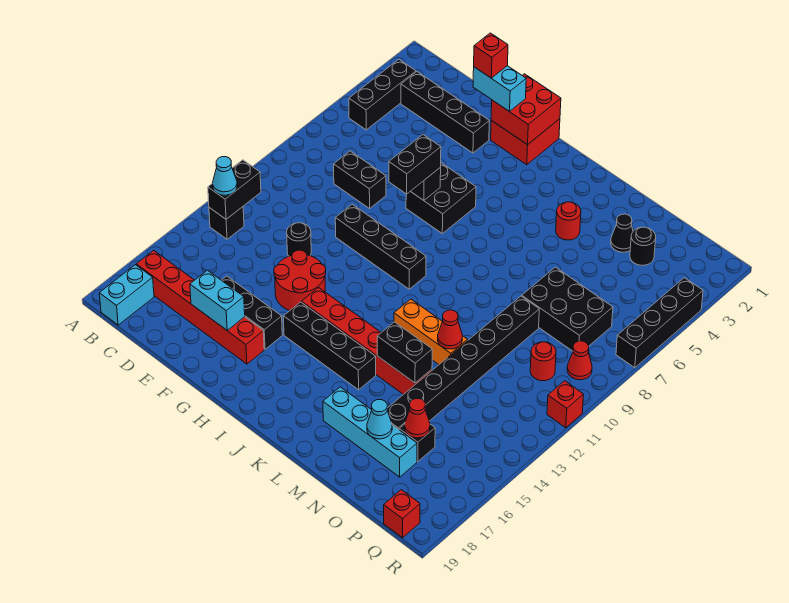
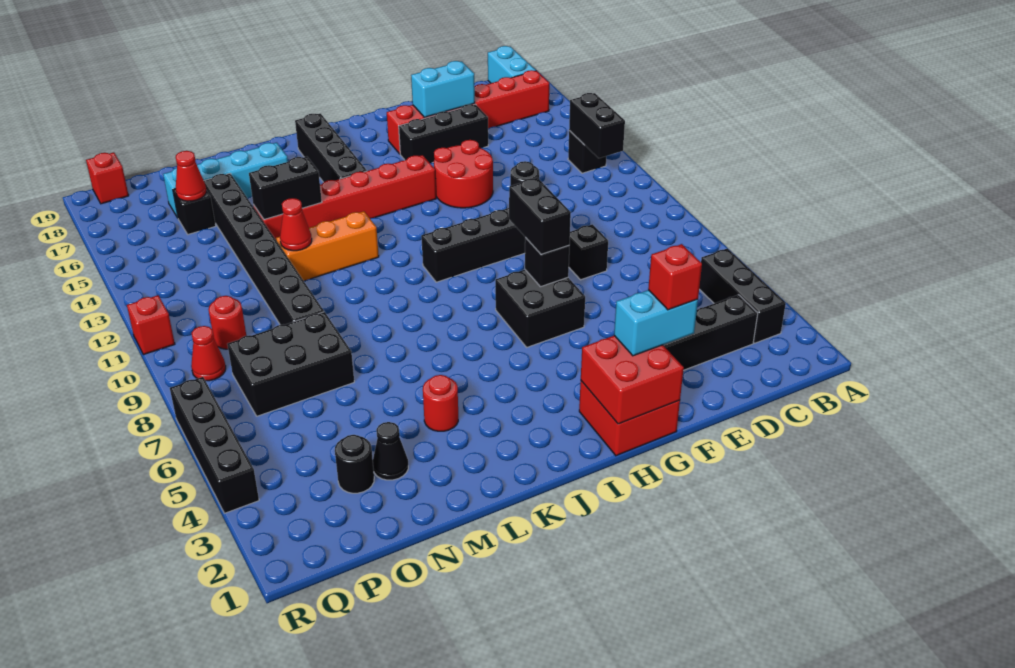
cyan 1x1 cone [213,157,237,195] -> none
black 1x2 brick [334,151,386,209] -> black 1x1 brick [569,224,608,280]
black 1x4 brick [283,302,376,390] -> black 1x4 brick turned to [295,114,367,182]
cyan 1x1 cone [367,400,392,439] -> none

